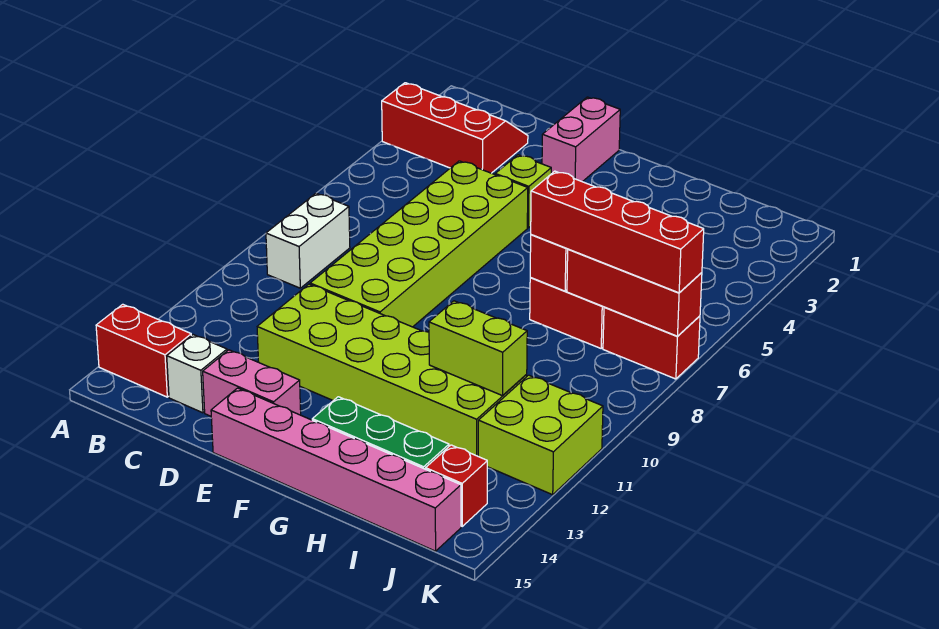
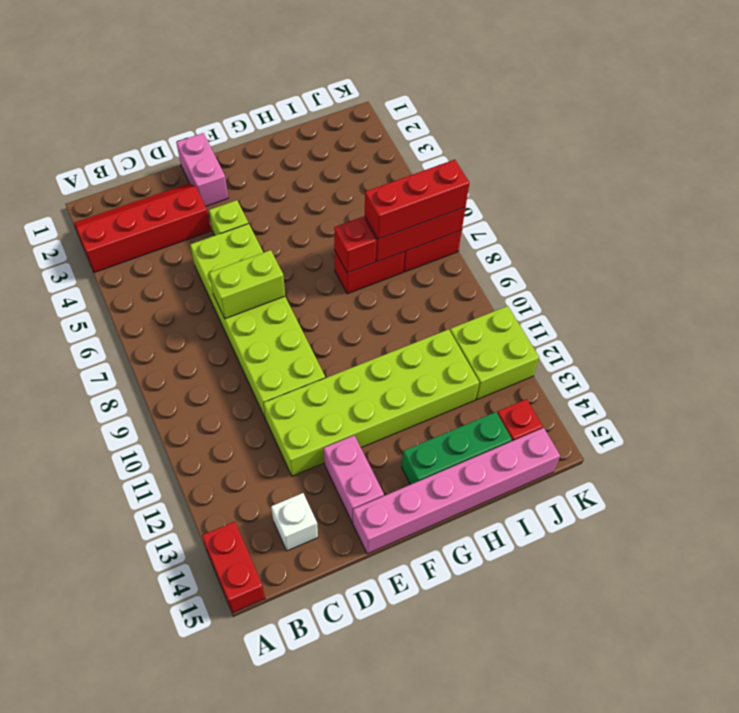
red 2x3 slope [382,83,528,173] -> red 2x4 slope [74,183,211,273]
red 1x2 brick [96,304,191,397] -> red 1x2 brick turned to [202,522,265,613]
white 1x2 brick [266,193,350,288] -> none
pink 1x2 brick [203,350,301,416] -> pink 1x2 brick turned to [324,435,384,523]
red 1x4 brick [531,171,704,293] -> red 1x3 brick [364,160,470,239]
lime 1x2 brick [429,301,527,396] -> lime 1x2 brick moved to [209,250,285,319]

